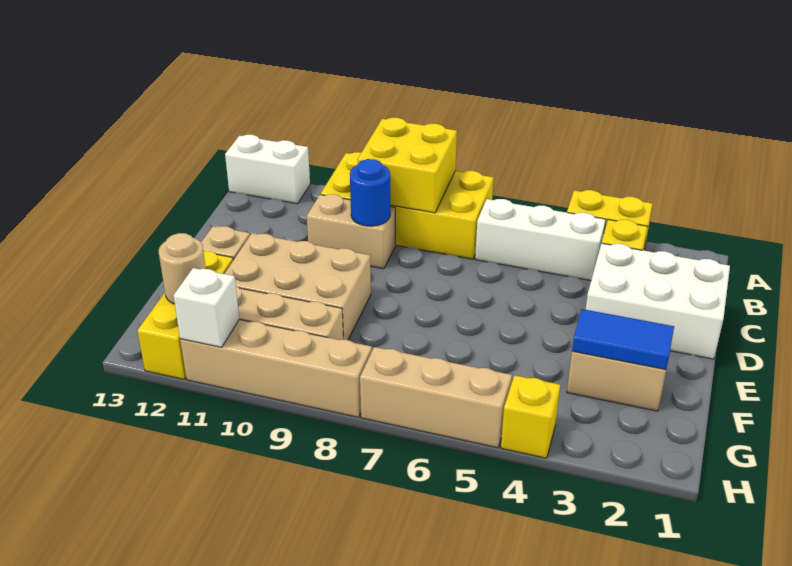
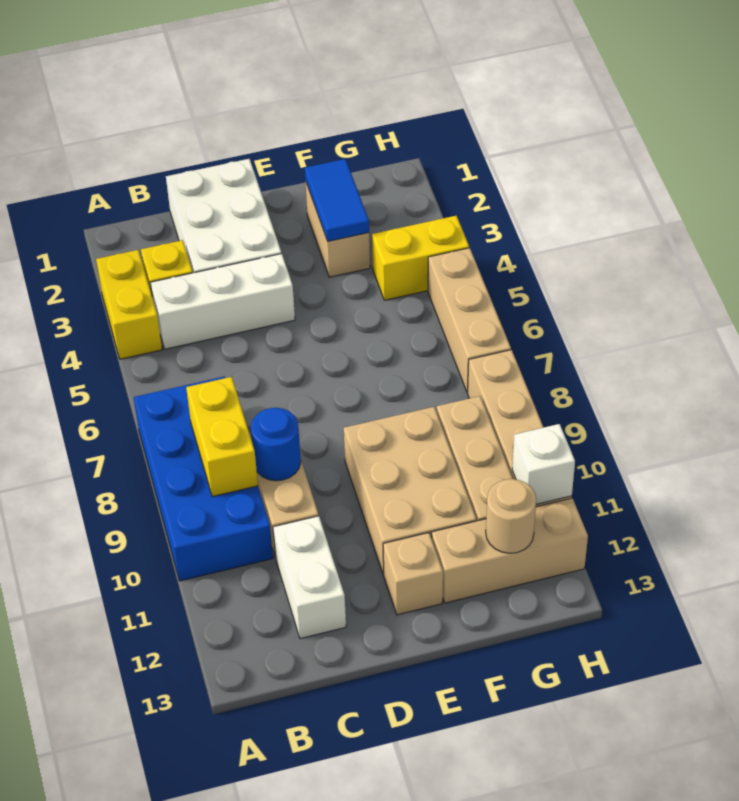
yellow 2x4 brick [321,152,494,259] -> blue 2x4 brick [134,377,273,581]
yellow 2x2 brick [358,118,457,213] -> yellow 1x2 brick [186,377,258,497]
white 1x2 brick [225,135,310,204] -> white 1x2 brick moved to [273,516,346,639]
white 1x3 brick [475,199,606,281] -> white 1x3 brick turned to [150,254,295,349]
yellow 1x3 brick [137,251,233,379] -> tan 1x3 brick [431,498,588,603]
yellow 1x1 brick [501,375,560,458] -> yellow 1x2 brick [372,216,469,300]

